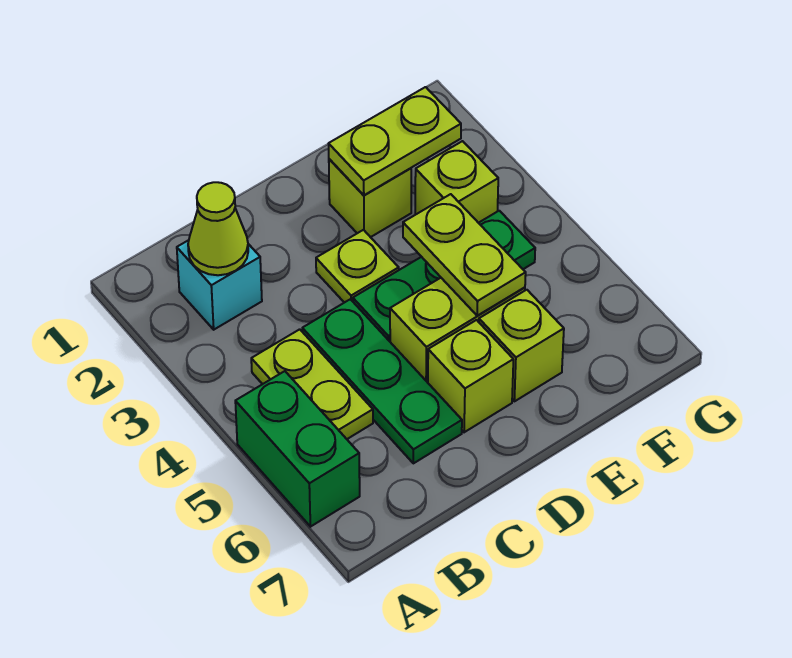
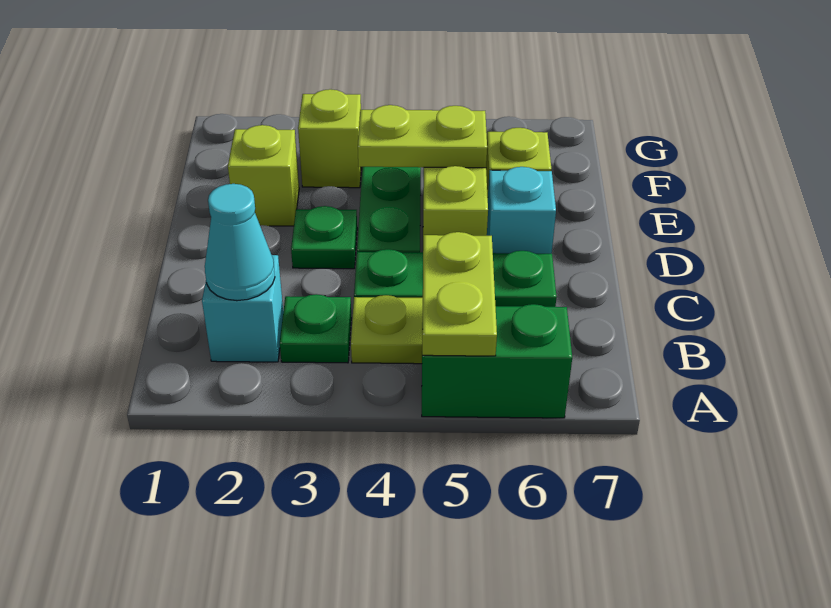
lime 1x1 cone [188,182,248,275] -> cyan 1x1 cone [205,184,275,301]
none -> green 1x1 plate [280,294,351,363]
lime 1x1 plate [316,230,399,303] -> green 1x1 plate [291,206,357,269]
lime 1x1 brick [428,320,513,432] -> cyan 1x1 brick [487,167,556,254]
lime 1x2 plate [329,87,461,195] -> lime 1x2 plate moved to [422,232,497,356]

